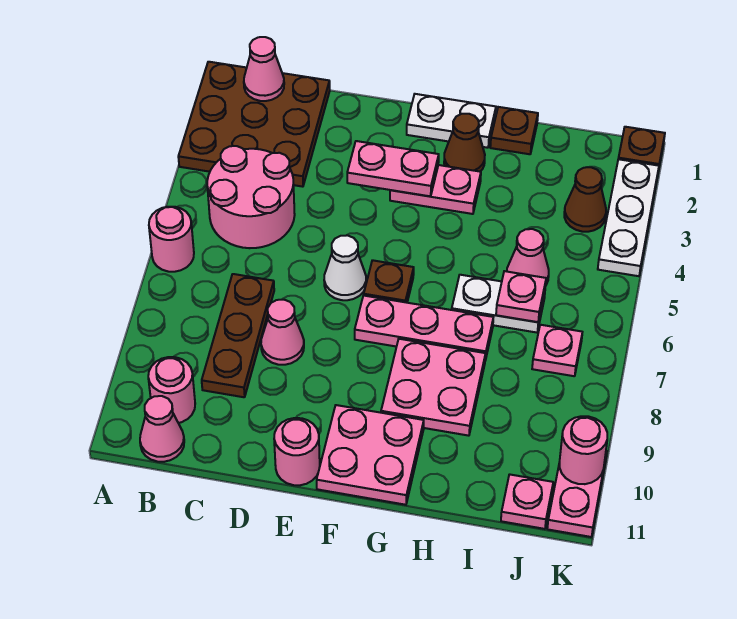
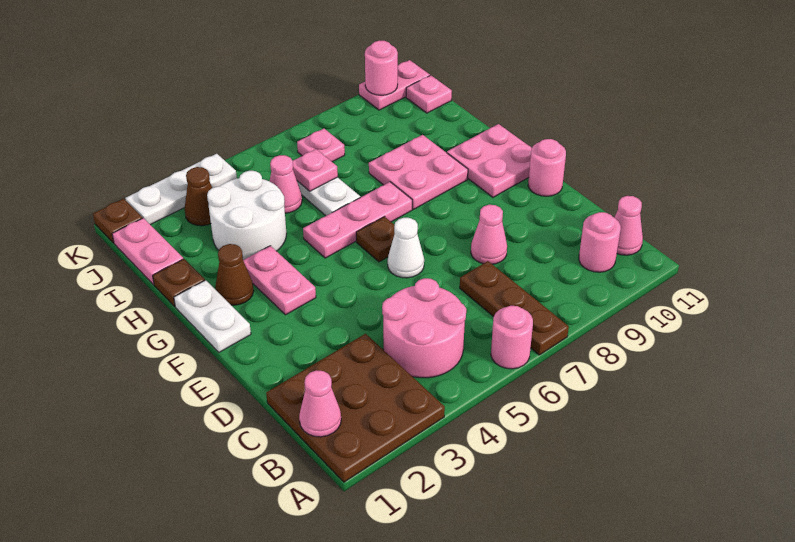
brown 1x3 plate [202,274,274,397] -> brown 1x3 plate turned to [460,261,569,355]
pink 1x2 plate [347,141,439,196] -> pink 1x2 plate moved to [112,218,183,285]
pink 1x3 plate [355,296,493,361] -> pink 1x3 plate turned to [303,182,412,258]
none -> white 2x2 round brick [207,171,287,260]

